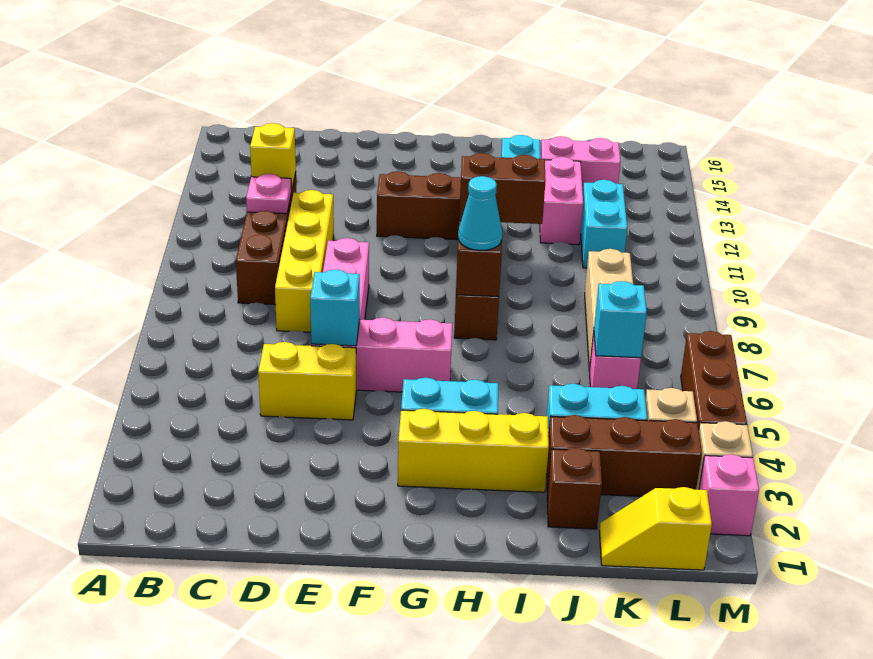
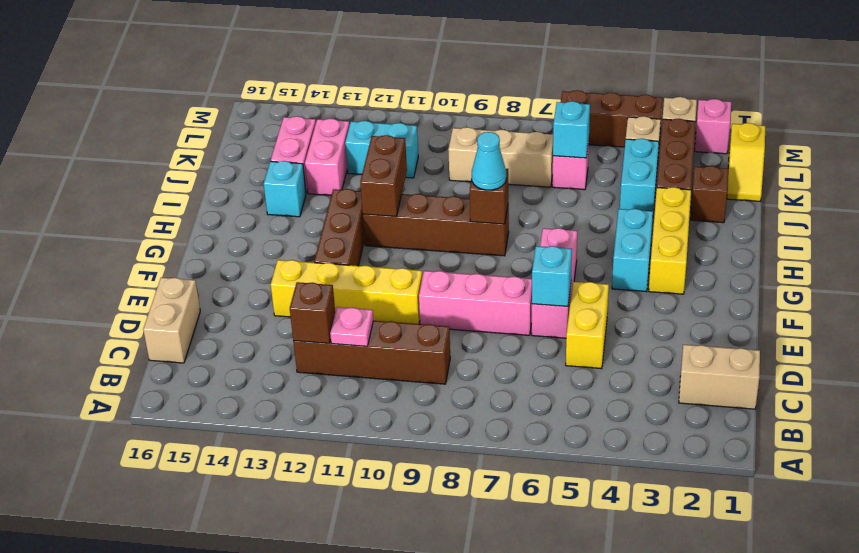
none -> tan 1x2 brick [679,345,760,409]
yellow 1x1 brick [250,123,296,191] -> brown 1x1 brick [290,282,335,343]
none -> tan 1x2 brick [143,278,200,363]
yellow 1x4 brick [275,190,334,332] -> yellow 1x4 brick moved to [271,260,422,324]
pink 1x2 brick [540,157,583,244] -> pink 1x2 brick turned to [305,119,350,195]

